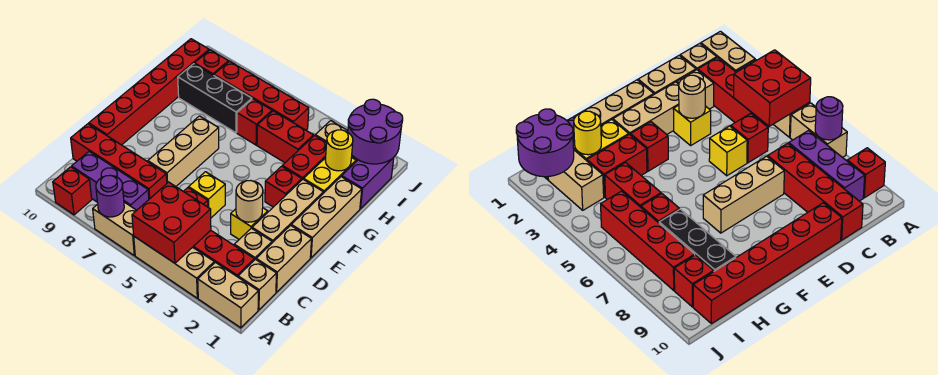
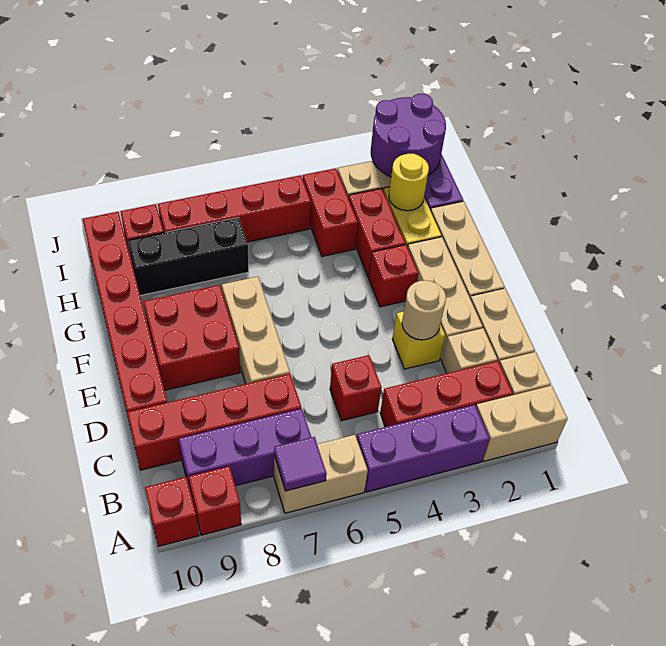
tan 1x3 brick [134,236,214,298] -> purple 1x3 brick [357,405,490,492]
red 2x2 brick [132,182,211,263] -> red 2x2 brick moved to [144,285,240,391]
purple 1x1 round brick [96,175,124,217] -> purple 1x1 tile [274,437,327,491]
yellow 1x1 brick [189,172,225,218] -> none
red 1x2 brick [257,111,314,163] -> red 1x2 brick turned to [303,168,358,256]
red 1x1 brick [237,99,272,145] -> red 1x1 brick moved to [145,477,199,546]

